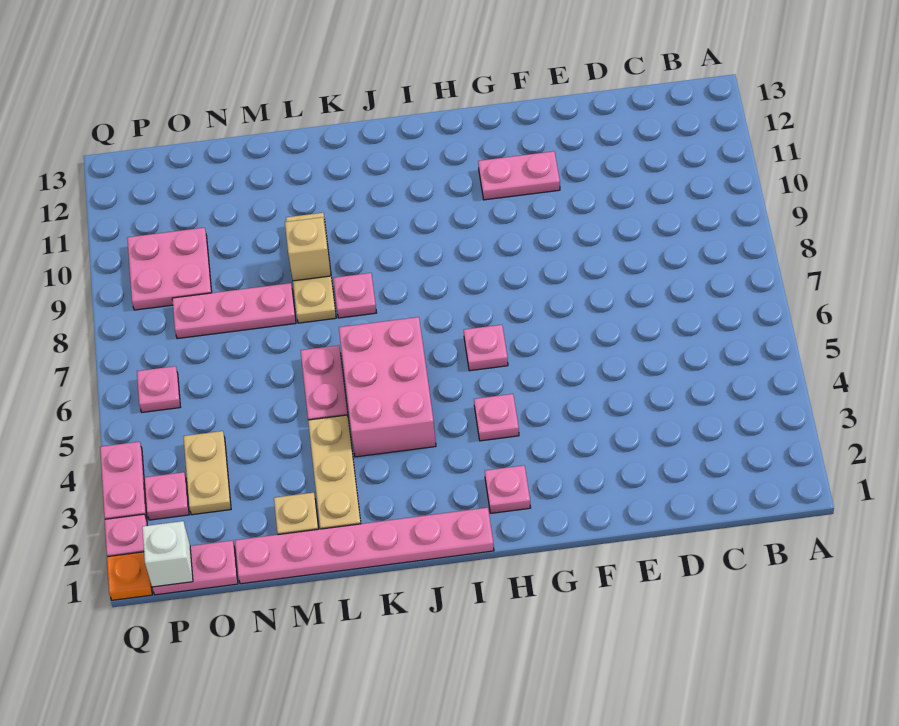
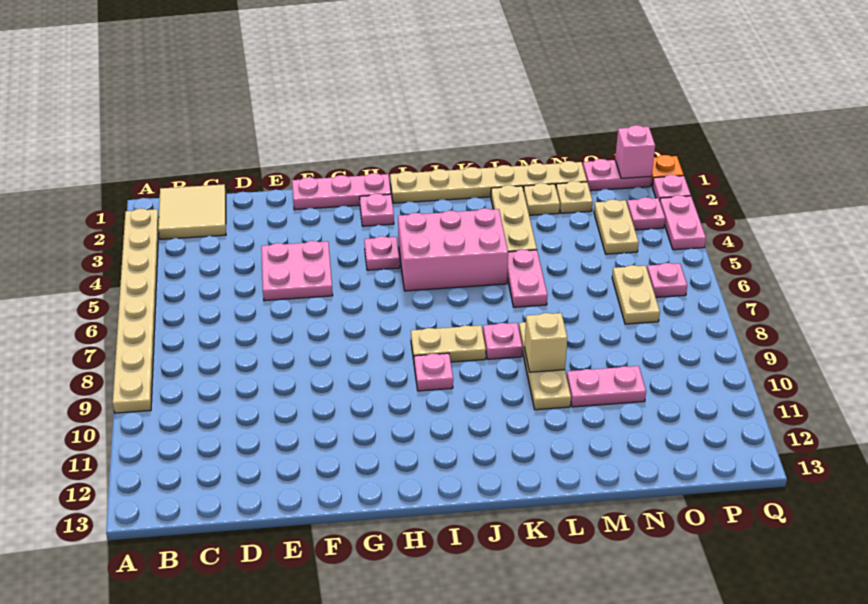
none -> tan 1x8 plate [113,208,159,413]
none -> tan 2x2 tile [158,184,226,240]
pink 1x2 plate [478,151,560,200] -> pink 1x2 plate moved to [567,366,646,407]
pink 1x1 plate [464,325,508,371] -> pink 1x1 plate moved to [414,353,453,391]
pink 1x6 plate [235,508,494,584] -> tan 1x6 plate [390,161,587,203]
none -> tan 1x2 plate [411,325,486,362]
pink 2x3 brick [339,317,436,457] -> pink 2x3 brick turned to [398,208,508,291]
pink 1x3 plate [172,283,296,339] -> pink 1x3 plate moved to [292,173,391,210]
none -> tan 1x1 plate [556,181,593,213]
none -> tan 1x2 plate [612,265,660,324]
pink 2x2 plate [127,228,212,310] -> pink 2x2 plate moved to [261,241,333,301]
white 1x1 brick [142,521,193,587] -> pink 1x1 brick [615,125,655,178]

